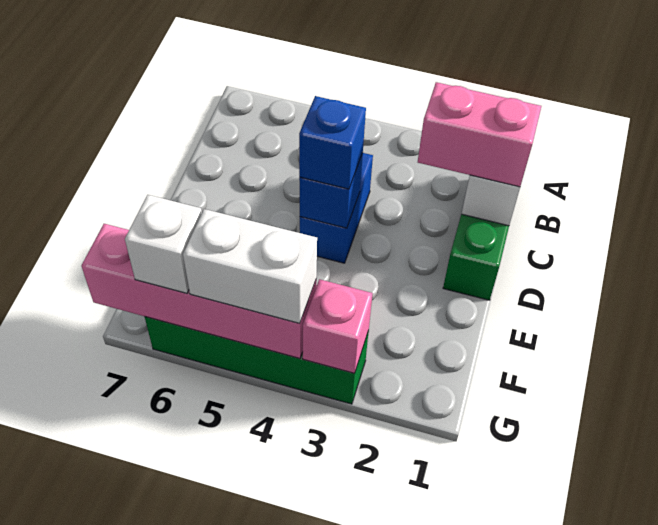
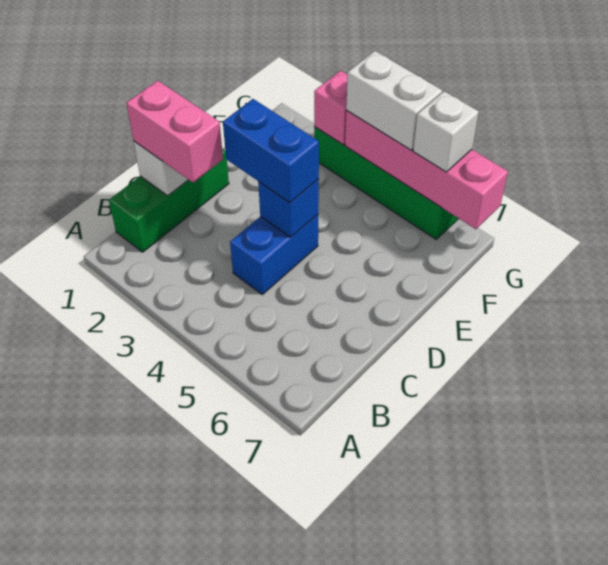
blue 1x1 brick [299,96,366,189] -> blue 1x2 brick [223,99,319,203]

